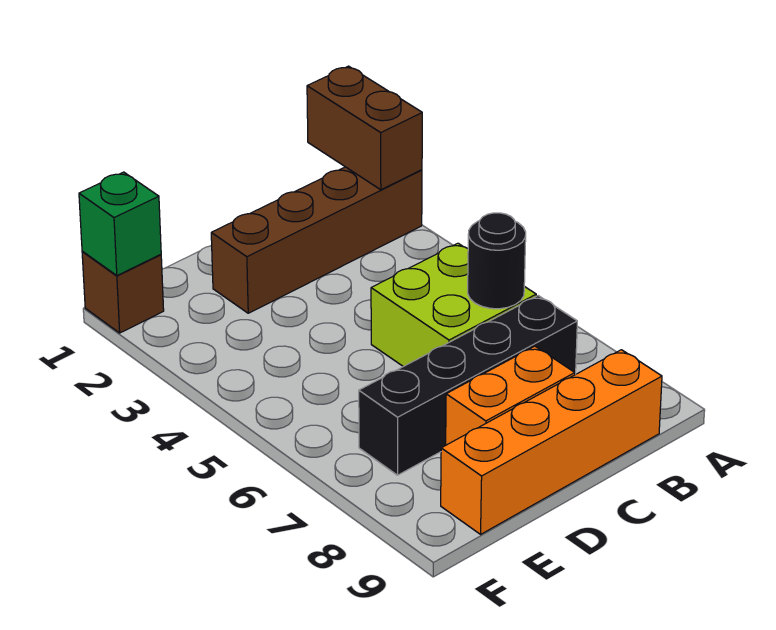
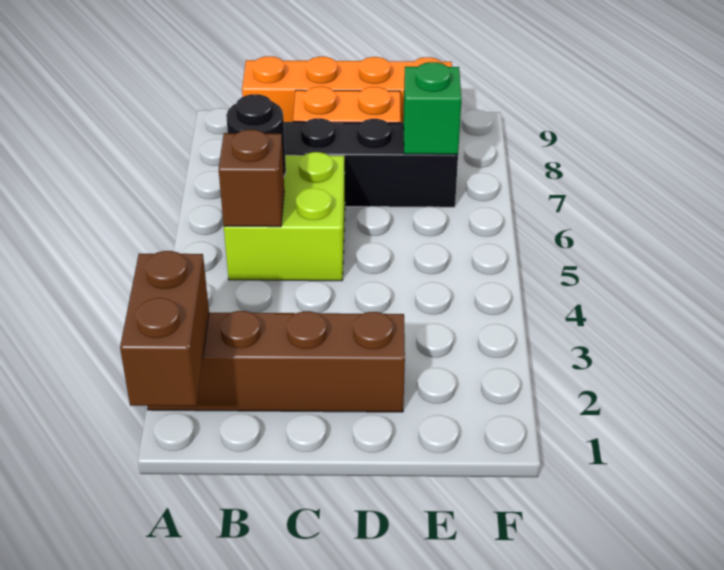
brown 1x1 brick [82,251,164,333] -> brown 1x1 brick moved to [219,130,284,227]
green 1x1 brick [79,172,161,276] -> green 1x1 brick moved to [403,62,462,154]

